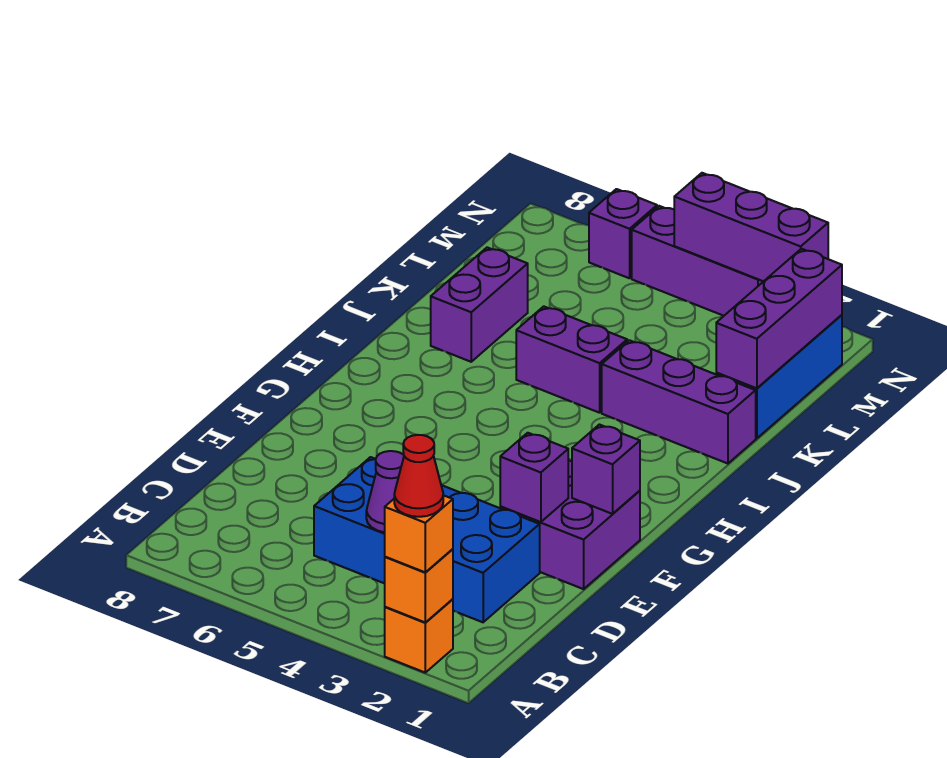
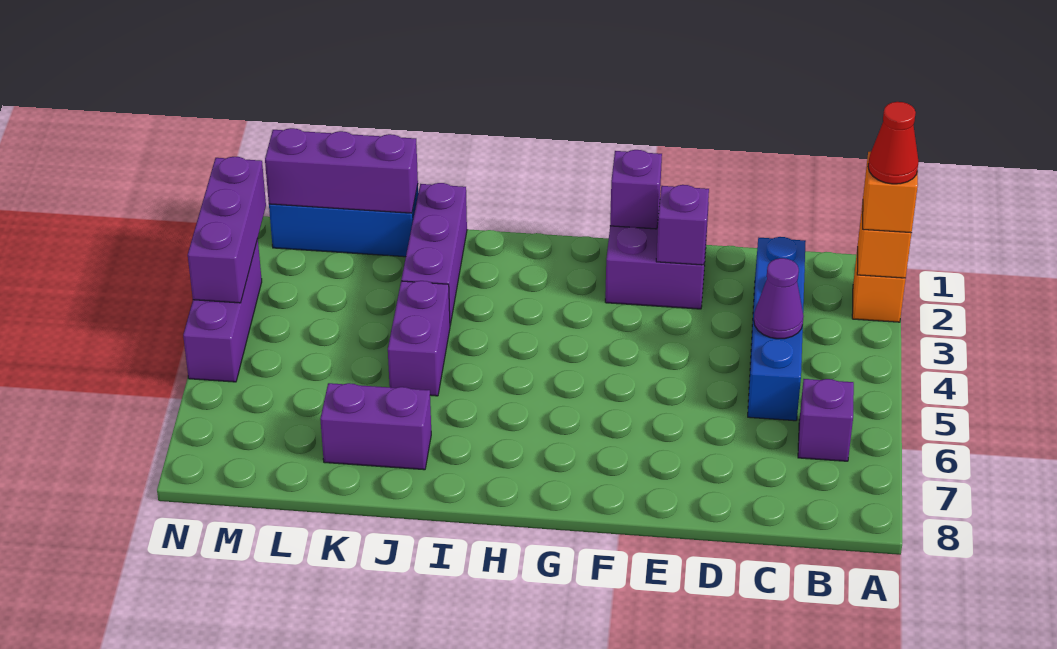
blue 2x4 brick [314,457,540,622] -> blue 1x4 brick [748,237,806,421]
purple 1x1 brick [589,189,657,278] -> purple 1x1 brick moved to [798,379,854,461]

